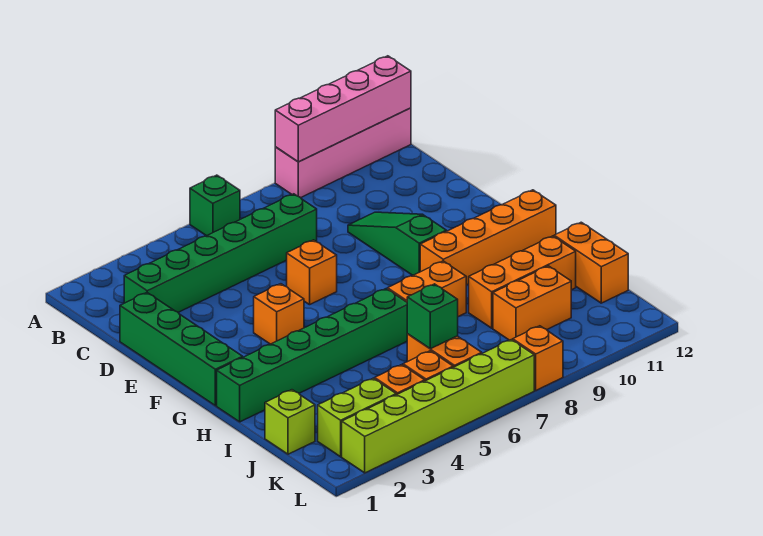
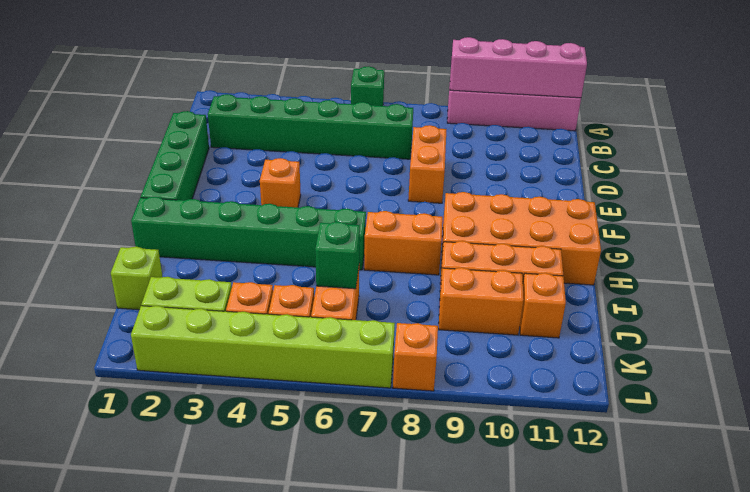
green 1x3 slope [348,212,446,275] -> none
orange 1x1 brick [287,240,337,305] -> orange 1x1 brick moved to [520,273,566,338]
orange 1x4 brick [420,190,556,285] -> orange 2x4 brick [441,192,601,285]
orange 1x2 brick [554,222,628,303] -> orange 1x2 brick moved to [408,125,447,203]

